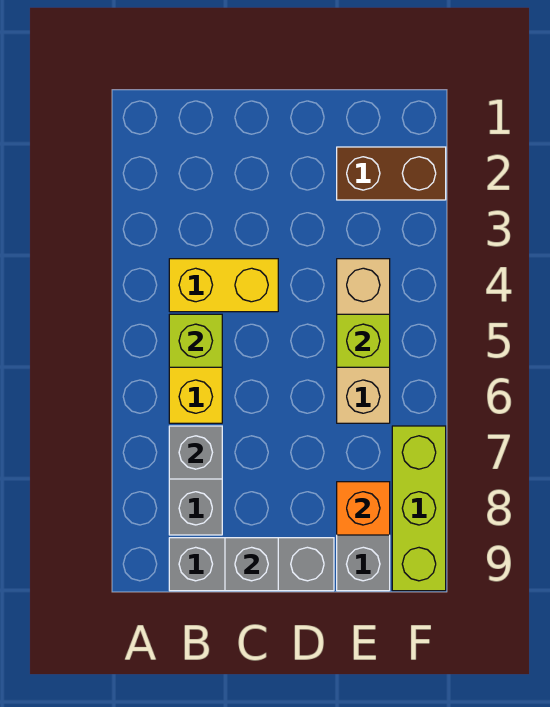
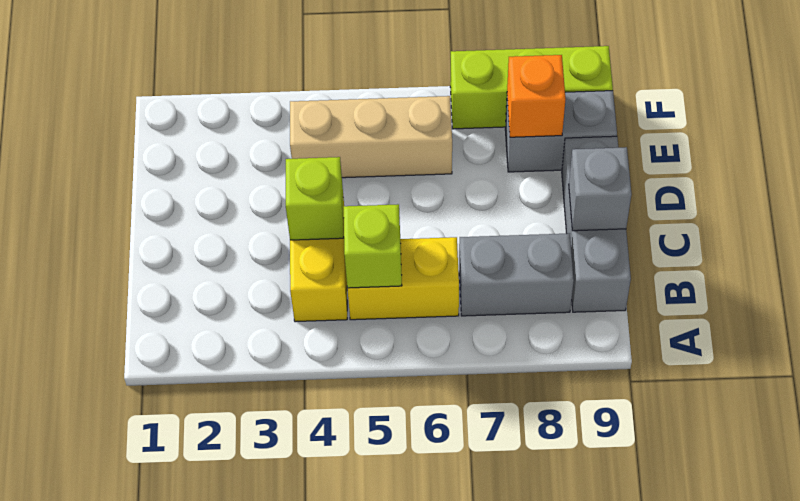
grey 1x1 brick [169,426,222,479] -> none
brown 1x2 brick [337,147,446,200] -> none
lime 1x1 brick [337,314,390,367] -> lime 1x1 brick moved to [286,157,344,240]

